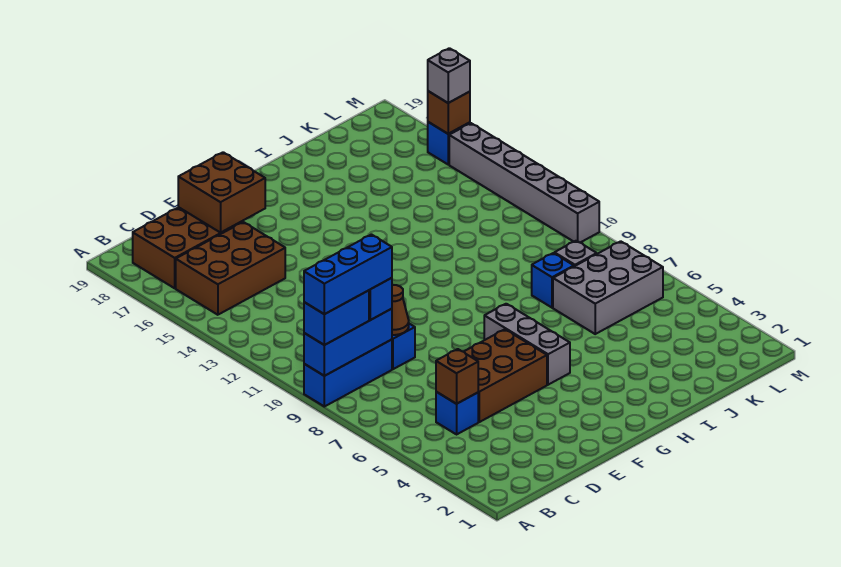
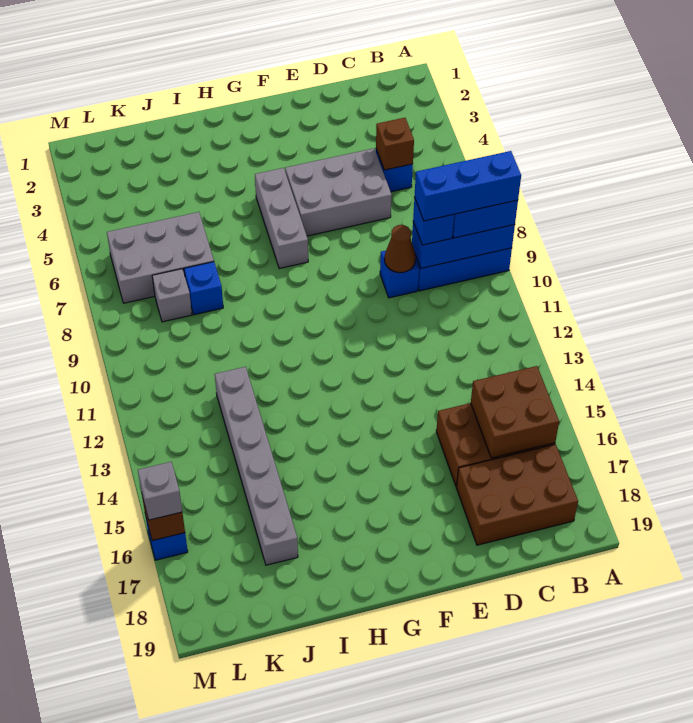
brown 2x3 brick [464,329,547,422] -> grey 2x3 brick [285,148,392,236]
brown 2x2 brick [178,152,265,233] -> brown 2x2 brick moved to [471,366,559,458]
grey 1x6 brick [449,123,599,243] -> grey 1x6 brick moved to [215,367,298,565]

